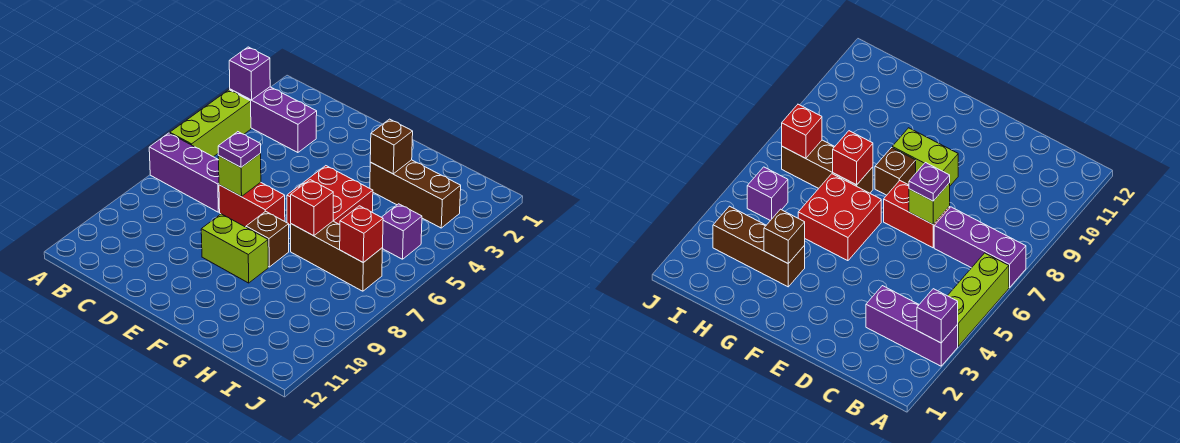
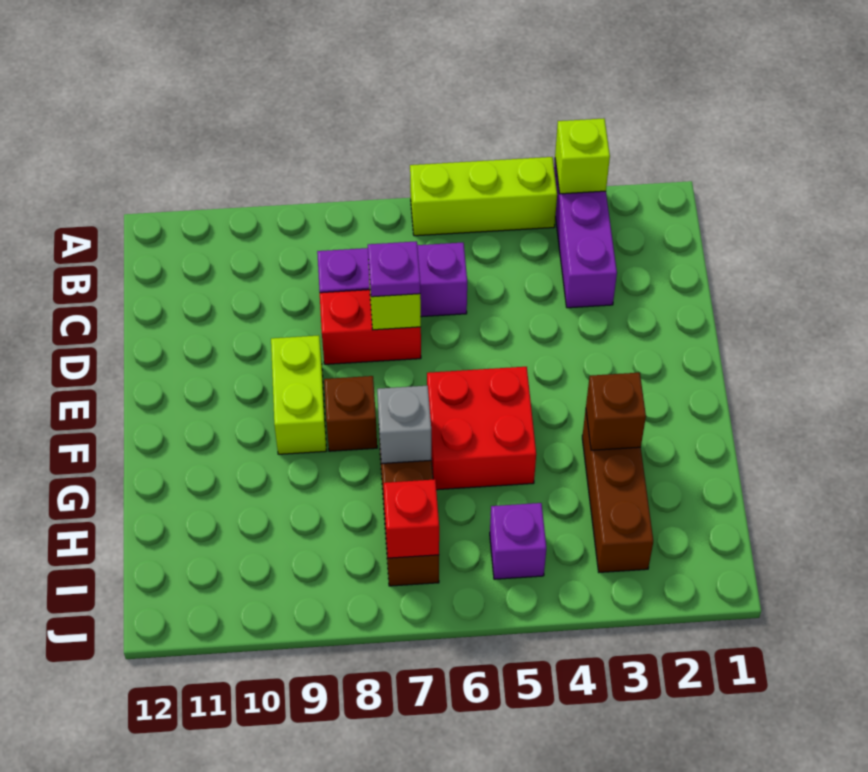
purple 1x1 brick [229,47,270,100] -> lime 1x1 brick [555,118,610,194]
purple 1x3 brick [149,133,220,212] -> purple 1x3 brick turned to [317,243,467,317]
red 1x2 brick [219,182,285,227] -> red 1x2 brick turned to [320,290,421,364]
red 1x1 brick [291,180,333,236] -> grey 1x1 brick [377,386,432,464]

